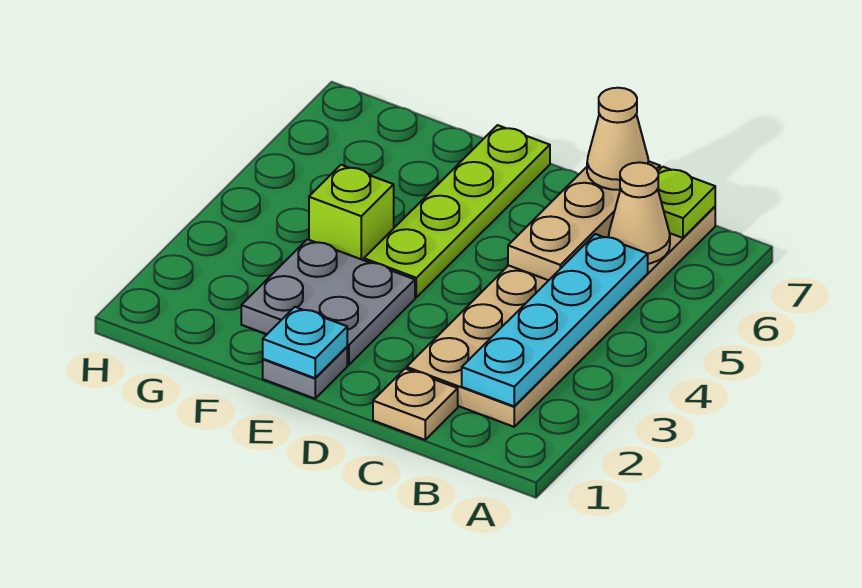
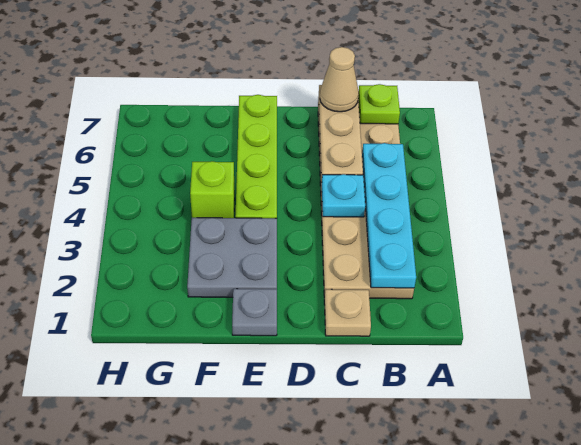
tan 1x1 cone [609,162,670,264] -> none
cyan 1x1 plate [263,307,347,378] -> cyan 1x1 plate moved to [322,174,365,217]

